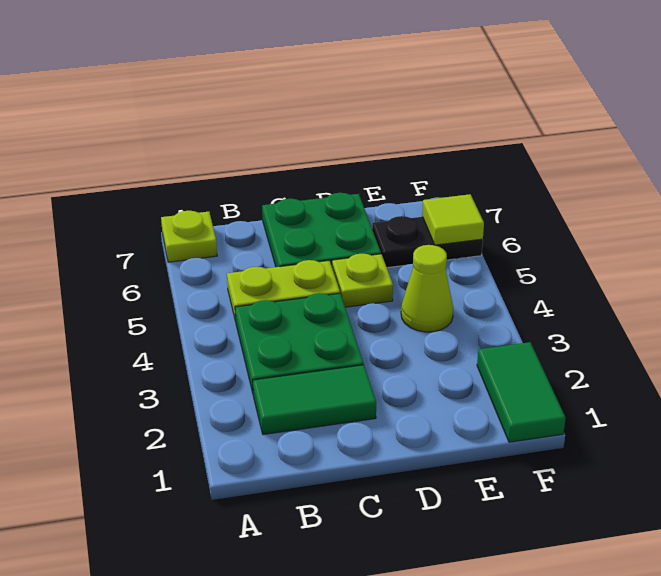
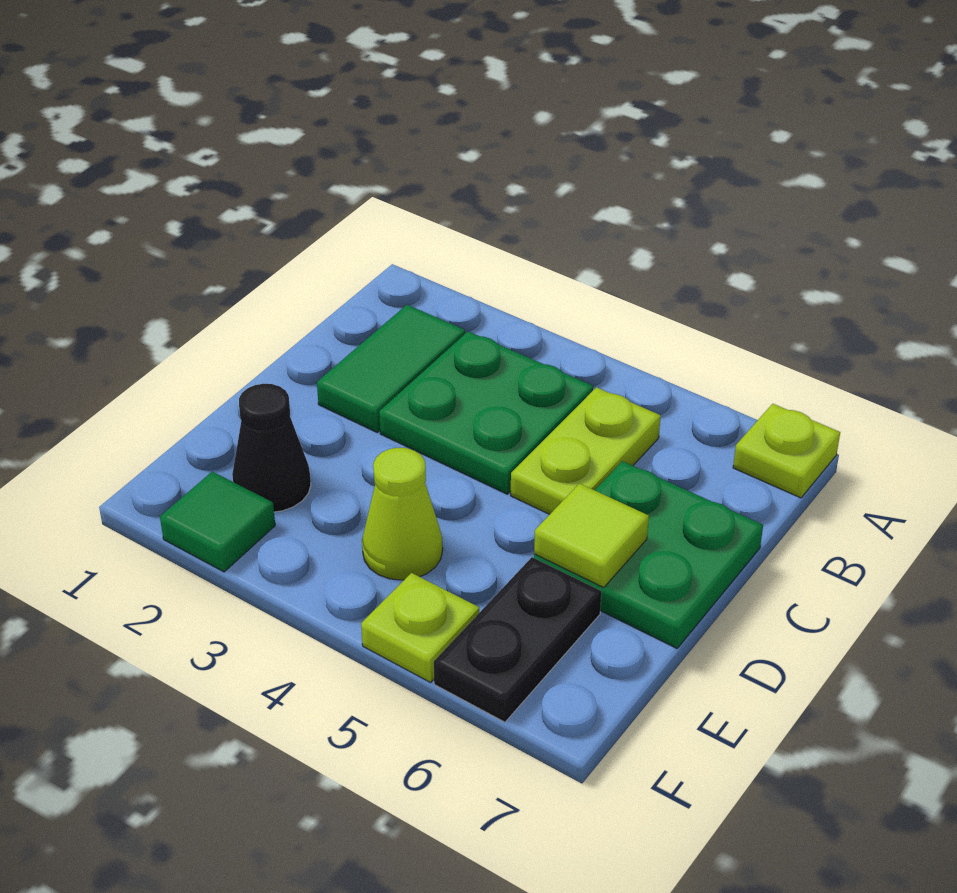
lime 1x1 plate [332,254,393,307] -> lime 1x1 plate moved to [361,573,479,682]
none -> black 1x1 cone [232,384,311,512]
green 1x2 tile [477,342,566,442] -> green 1x1 tile [160,472,275,572]
lime 1x1 tile [422,194,484,245] -> lime 1x1 tile moved to [534,483,649,588]

